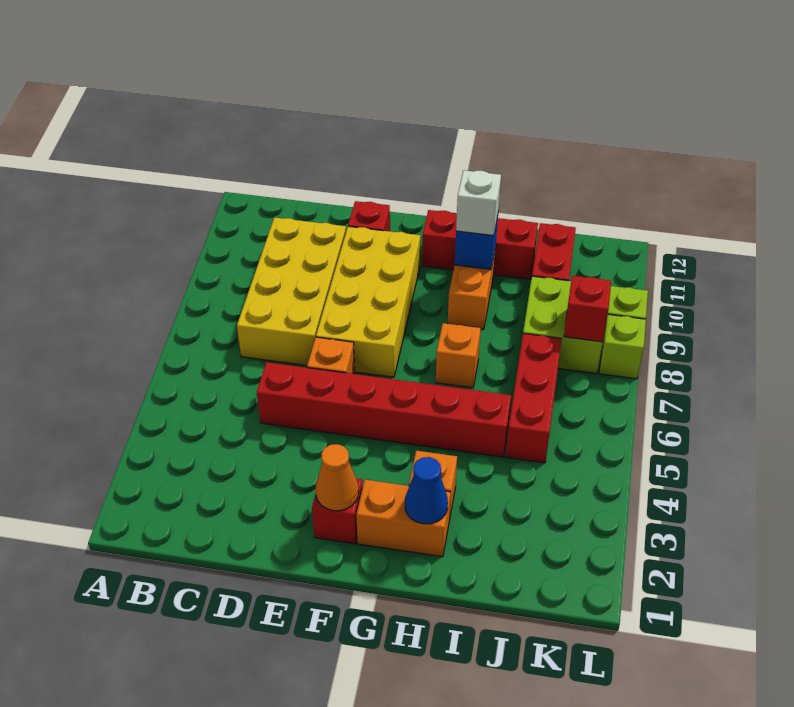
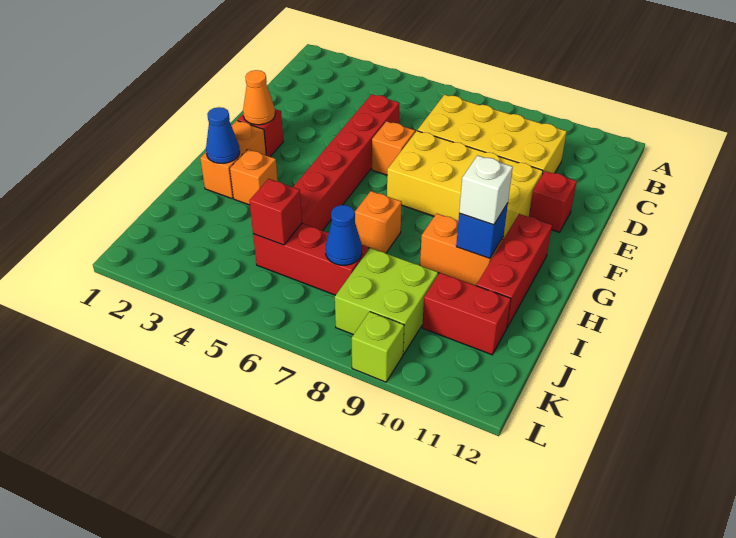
none -> blue 1x1 cone [326,205,362,265]
red 1x1 brick [564,276,611,342] -> red 1x1 brick moved to [249,179,302,245]
lime 1x1 brick [599,314,646,379] -> none

